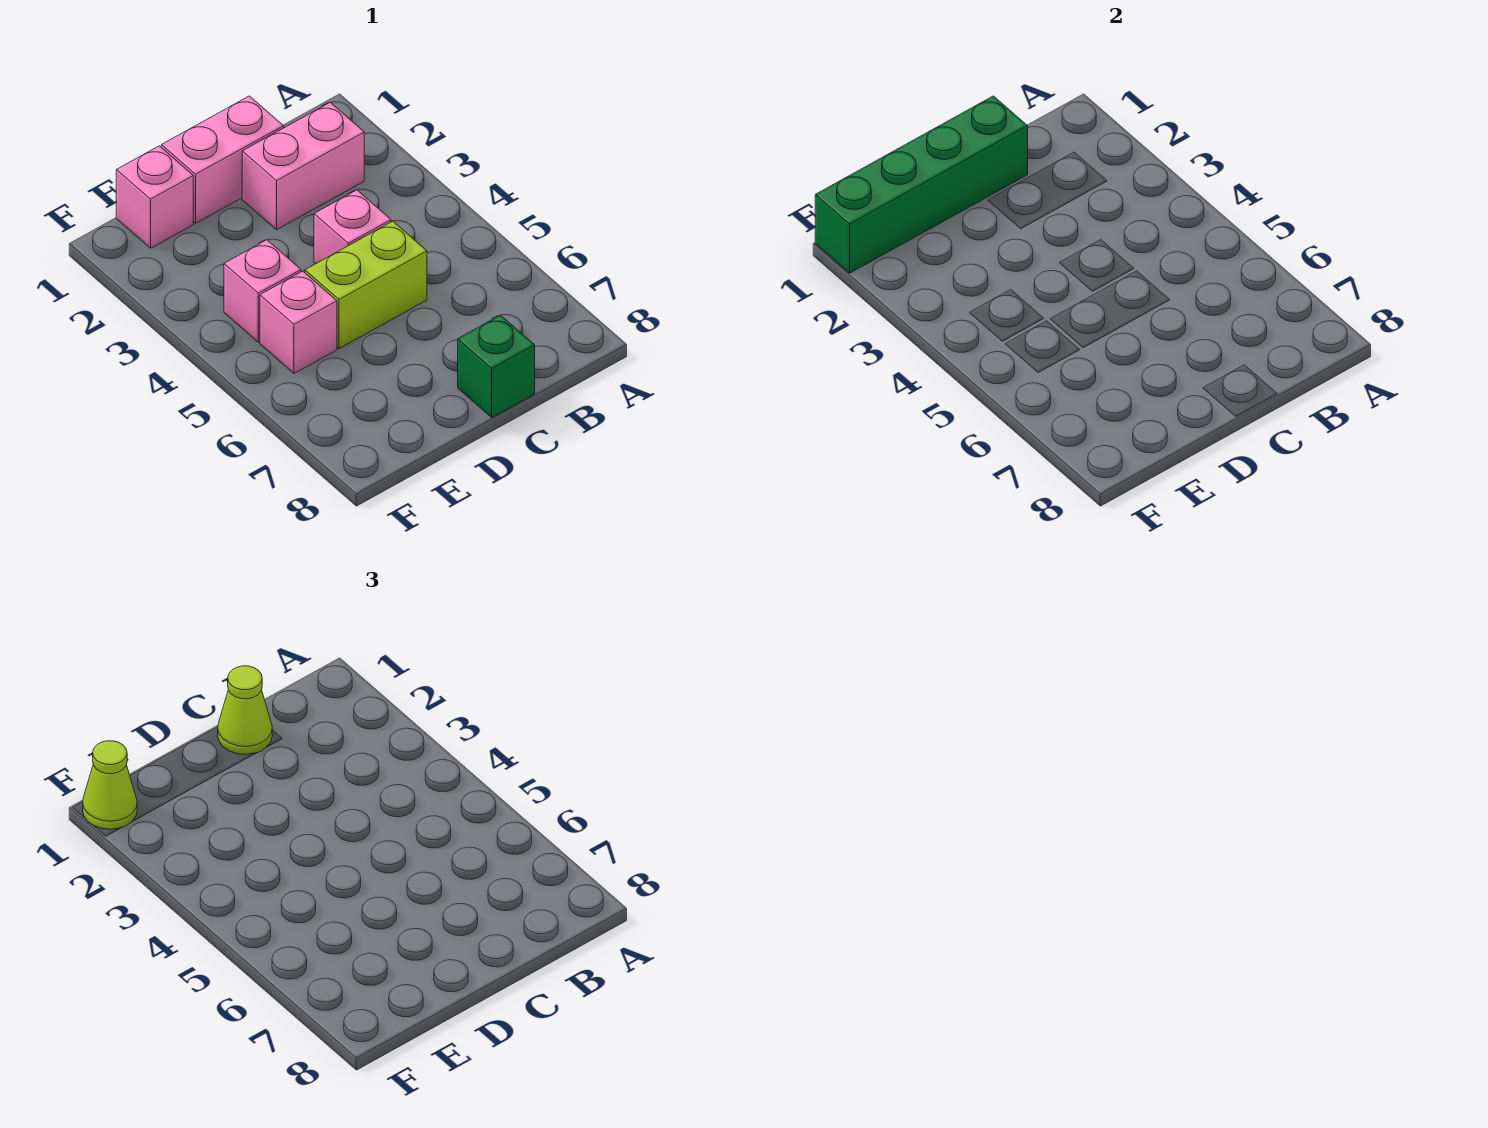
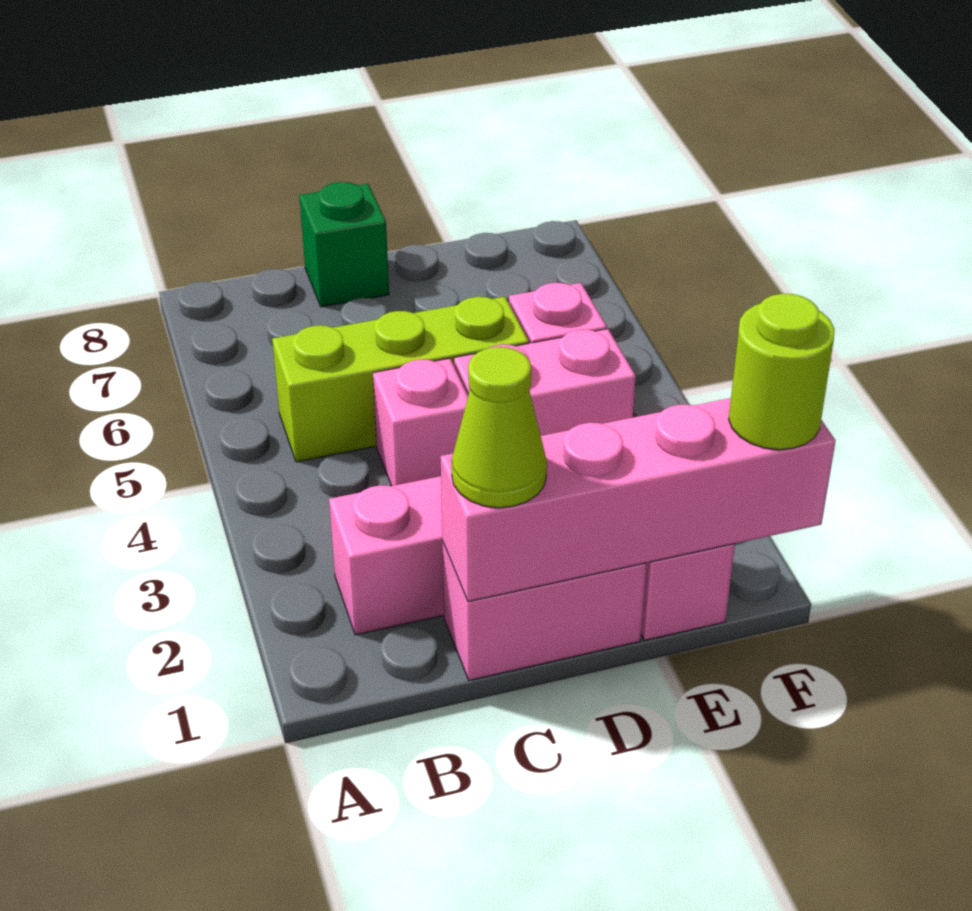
green 1x4 brick [815,96,1028,273] -> pink 1x4 brick [441,398,835,602]
lime 1x2 brick [305,221,427,349] -> lime 1x3 brick [272,297,529,462]
pink 1x1 brick [224,240,301,342] -> pink 1x2 brick [454,329,636,436]
lime 1x1 cone [83,741,137,829] -> lime 1x1 round brick [729,294,835,450]

